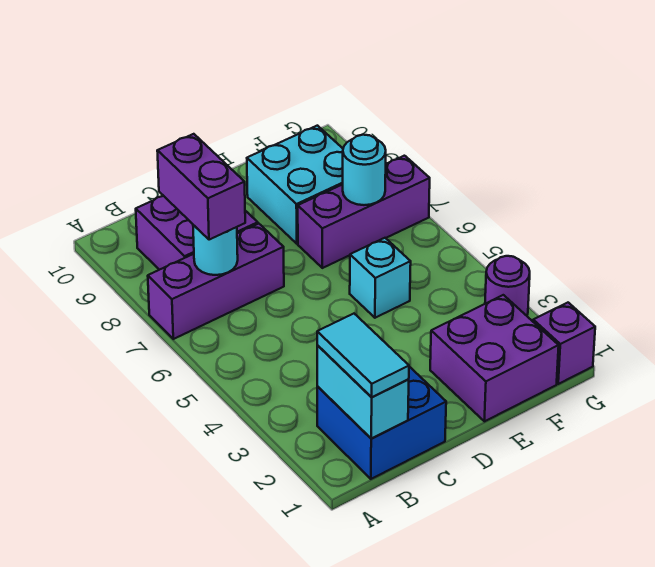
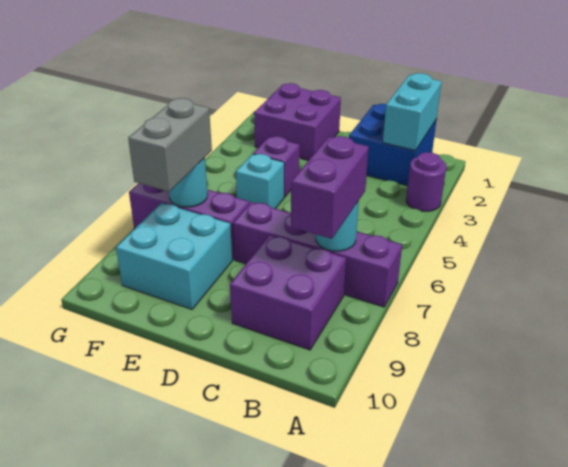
purple 1x3 brick [148,224,284,339] -> purple 1x4 brick [233,202,402,307]
cyan 1x2 tile [317,314,409,397] -> none
none -> grey 1x2 brick [128,98,212,192]
purple 1x1 brick [533,303,595,384] -> purple 1x1 brick moved to [253,136,300,197]
purple 1x1 round brick [485,256,530,316] -> purple 1x1 round brick moved to [406,152,446,211]

